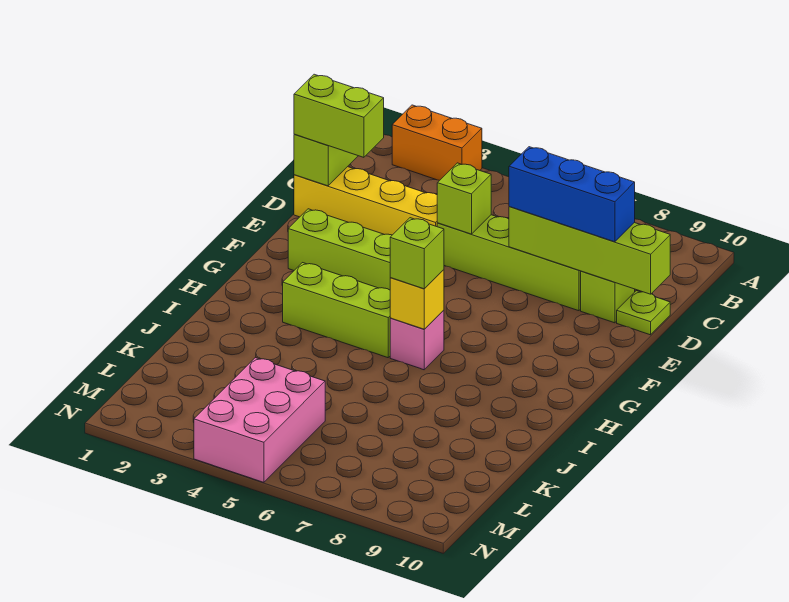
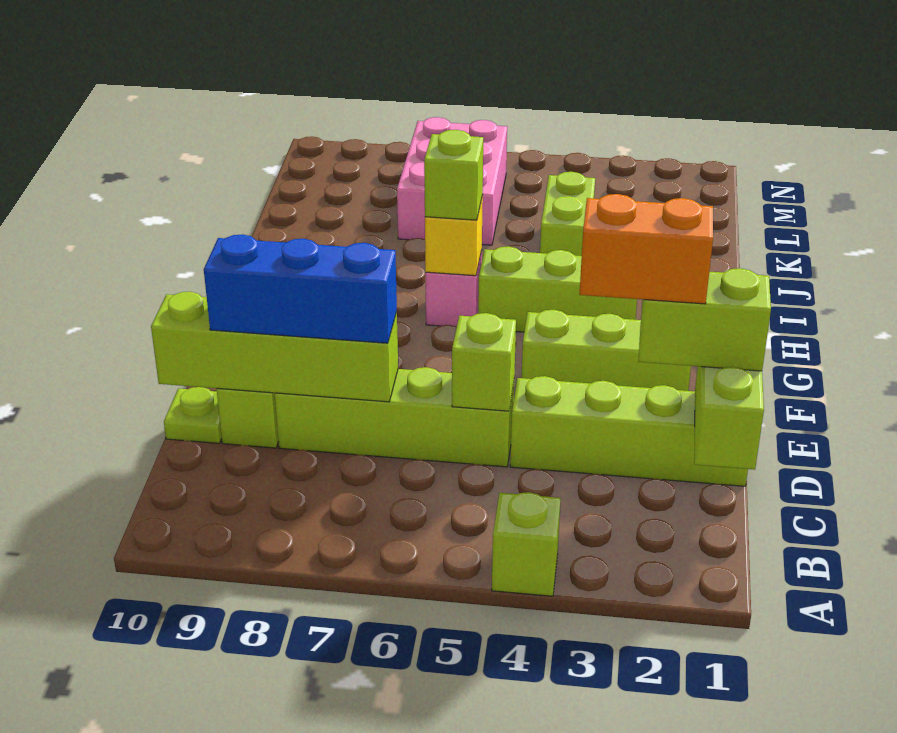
orange 1x2 brick [392,105,482,180] -> orange 1x2 brick moved to [579,194,713,304]
none -> lime 1x1 brick [492,492,561,596]
yellow 1x4 brick [294,167,437,235] -> lime 1x4 brick [510,376,748,486]
none -> lime 1x2 brick [540,172,595,256]
pink 2x3 brick [194,358,325,482] -> pink 2x3 brick moved to [397,117,507,245]

